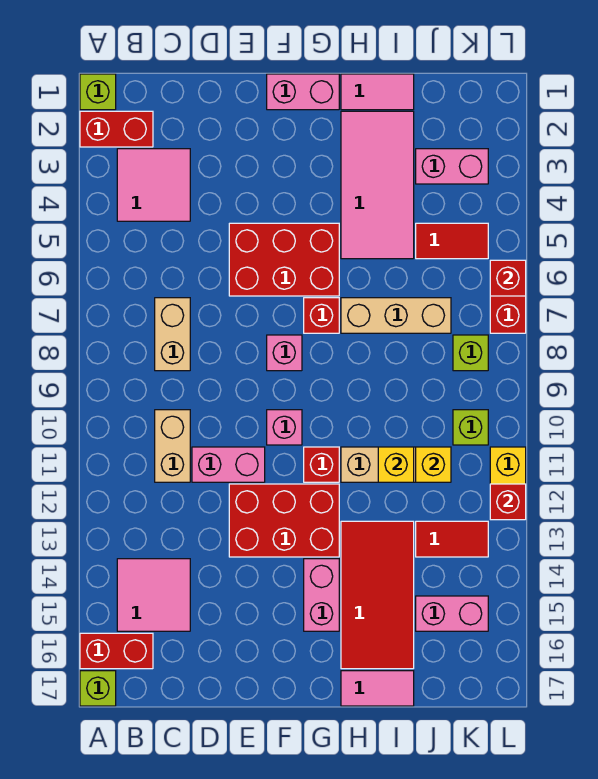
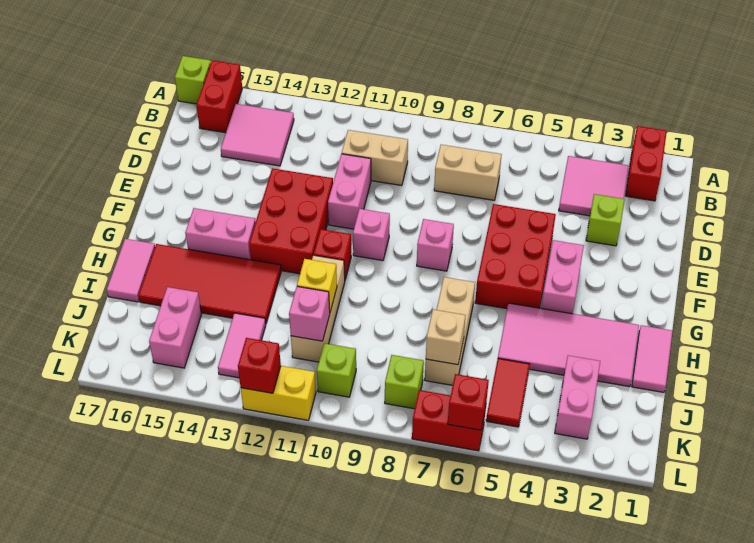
lime 1x1 brick [80,74,116,110] -> lime 1x1 brick moved to [586,194,624,246]
pink 1x2 brick [267,74,339,110] -> pink 1x2 brick moved to [541,240,584,314]
red 1x1 brick [304,298,339,333] -> none
none -> tan 1x1 brick [426,309,466,365]
yellow 1x1 brick [416,447,451,482] -> pink 1x1 brick [289,286,330,341]
red 1x2 tile [416,521,488,557] -> pink 1x2 tile [218,313,266,378]

